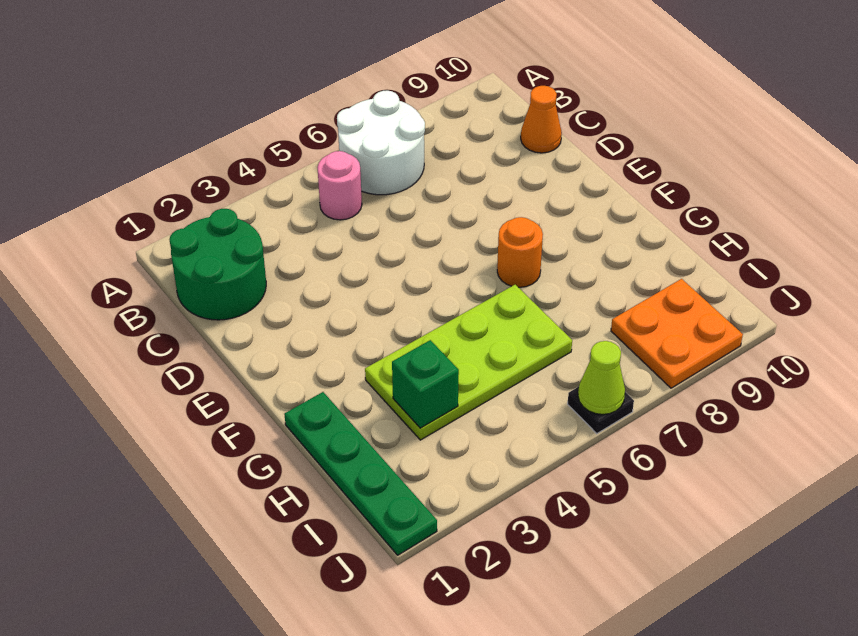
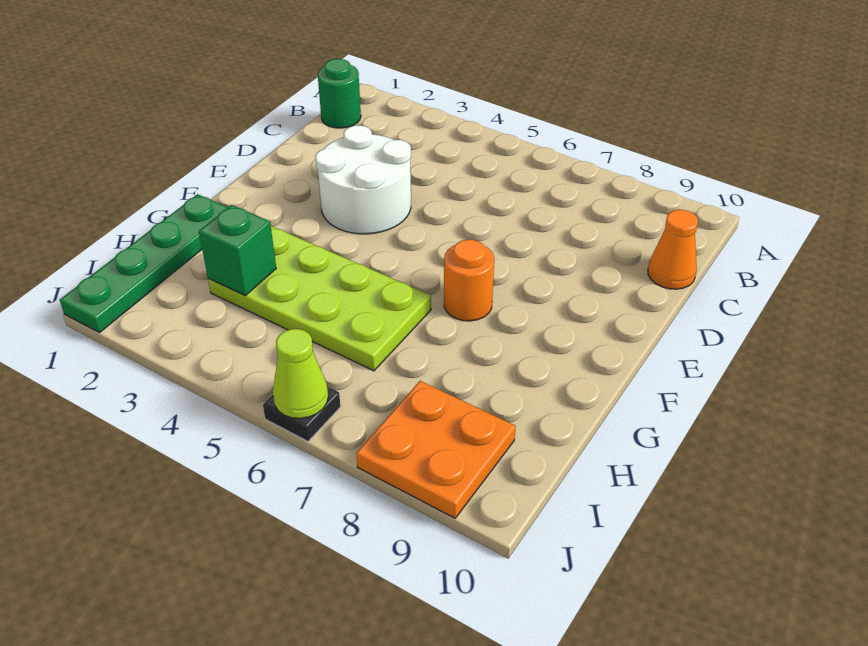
white 2x2 round brick [337,91,425,195] -> white 2x2 round brick moved to [315,125,411,234]
green 2x2 round brick [169,209,266,320] -> green 1x1 round brick [318,59,361,128]
pink 1x1 round brick [317,151,362,220] -> none

